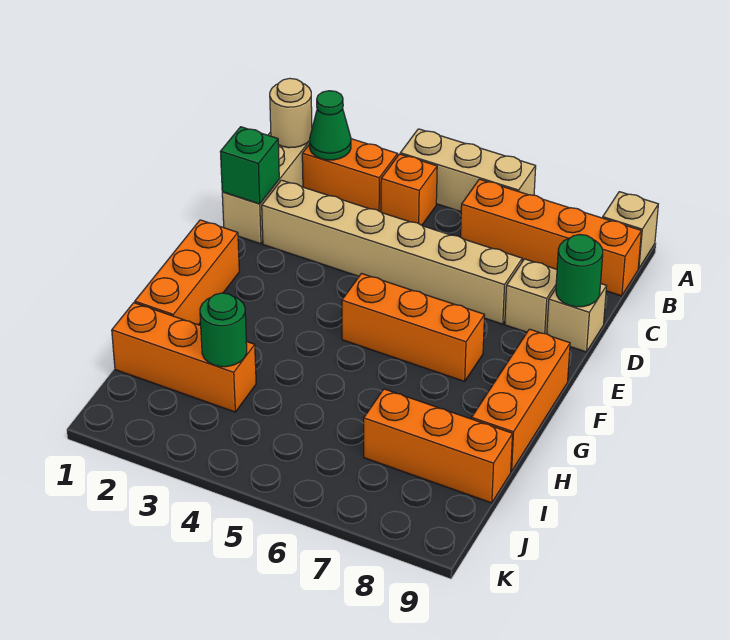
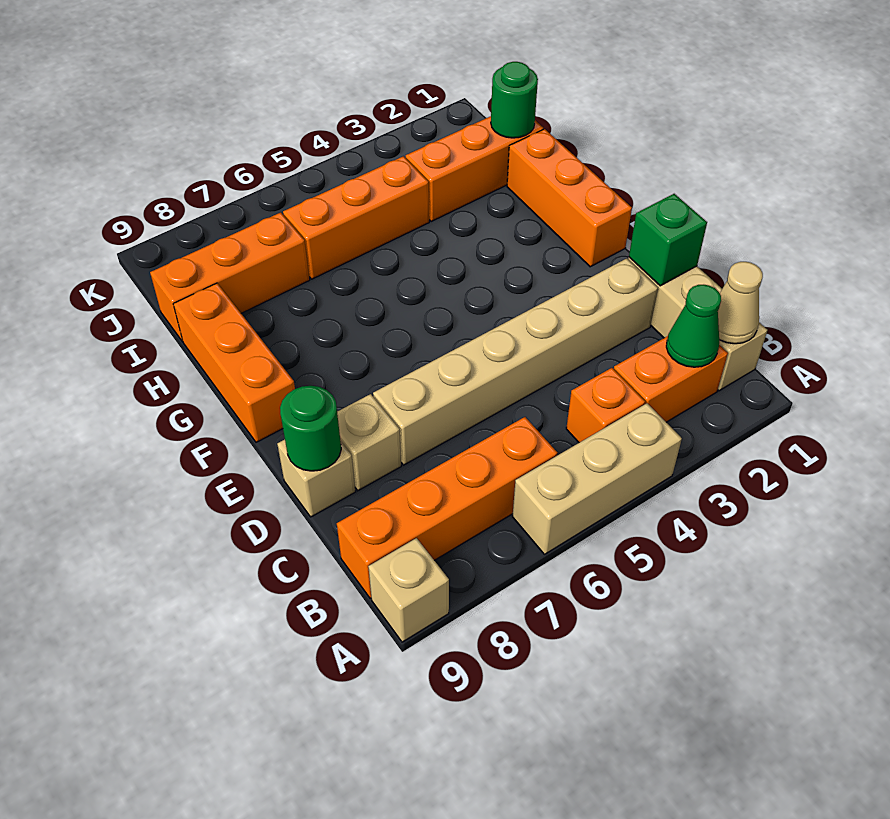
tan 1x1 round brick [270,78,312,148] -> tan 1x1 cone [718,262,763,344]
orange 1x3 brick [342,274,485,381] -> orange 1x3 brick moved to [283,156,429,279]
green 1x1 round brick [200,293,247,367] -> green 1x1 round brick moved to [491,62,538,138]

